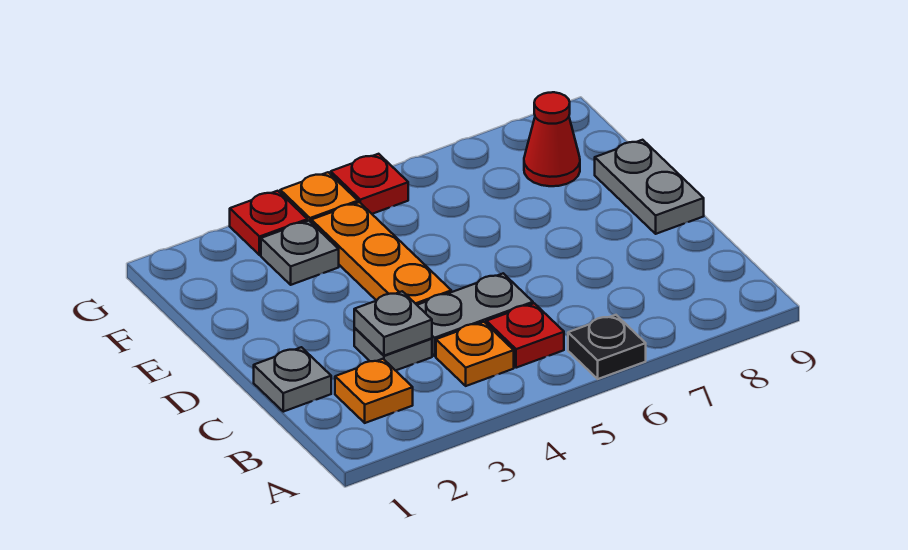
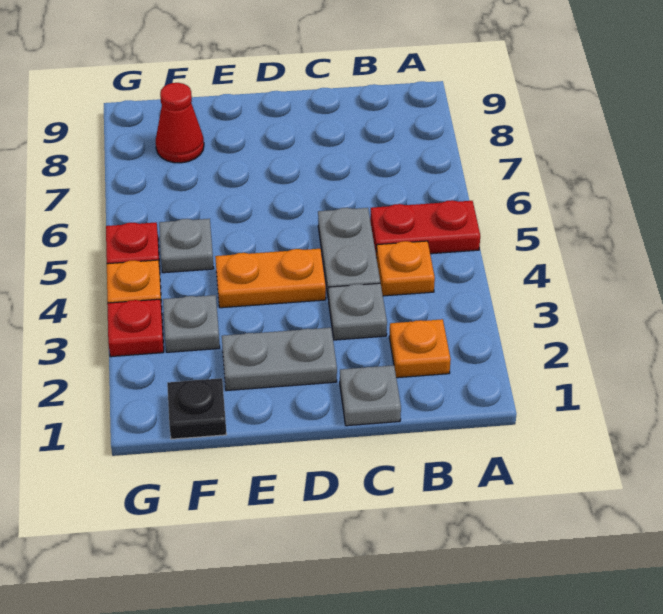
black 1x1 plate [568,315,646,379] -> black 1x1 plate moved to [167,378,227,439]
red 1x1 plate [486,303,564,368] -> red 1x2 plate [370,200,480,257]
grey 1x1 plate [354,291,432,356] -> grey 1x1 plate moved to [159,219,214,273]
orange 1x3 plate [311,202,451,305] -> orange 1x2 plate [215,249,326,308]
grey 1x2 plate [595,140,704,234] -> grey 1x2 plate moved to [222,328,337,391]

